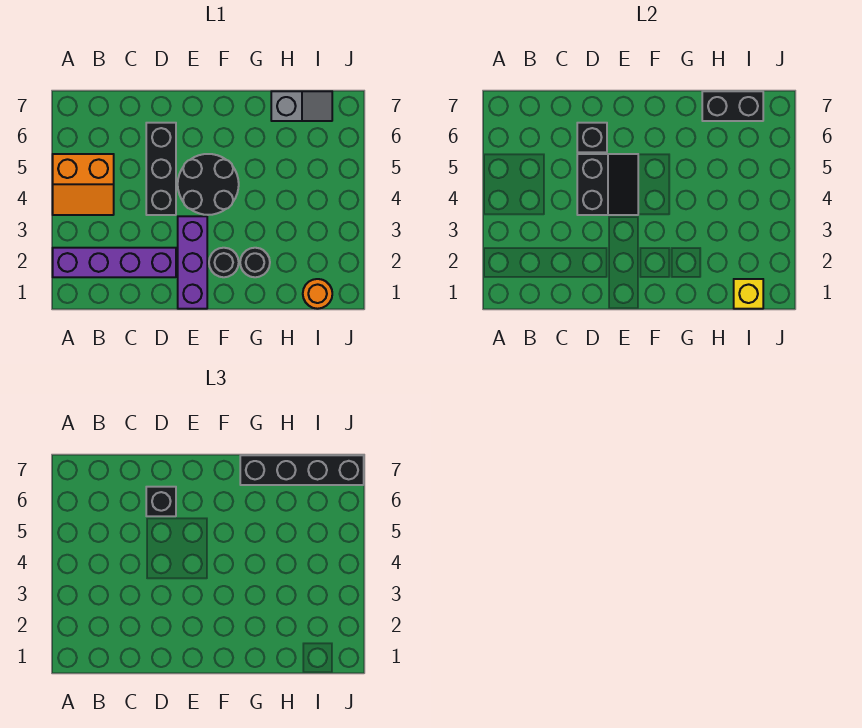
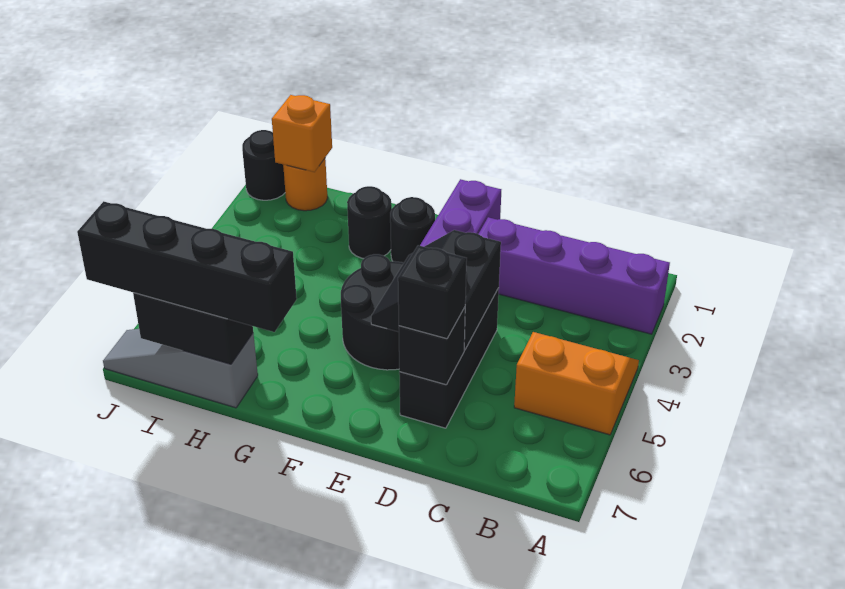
grey 1x2 slope [271,91,332,121] -> grey 1x3 slope [103,329,258,408]
yellow 1x1 brick [734,279,763,309] -> orange 1x1 brick [272,95,332,172]
none -> black 1x1 round brick [242,130,285,200]

